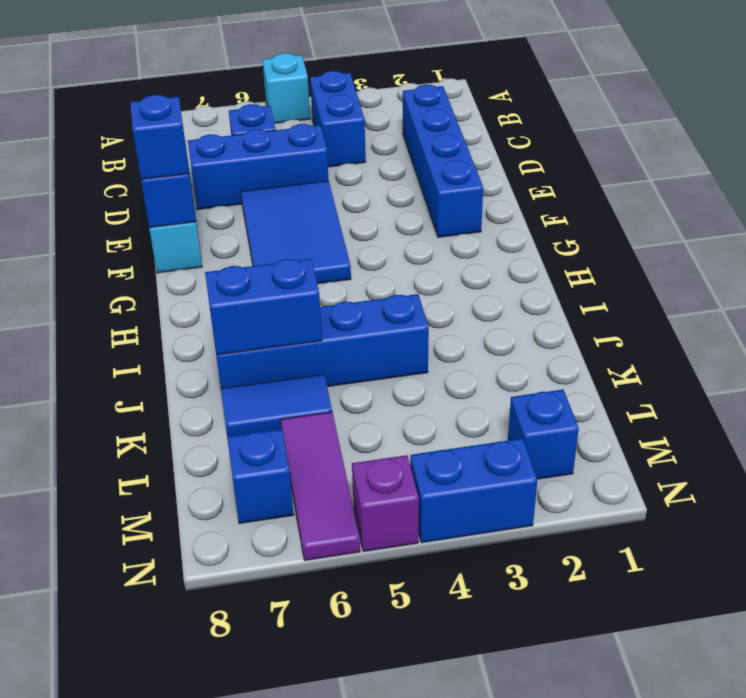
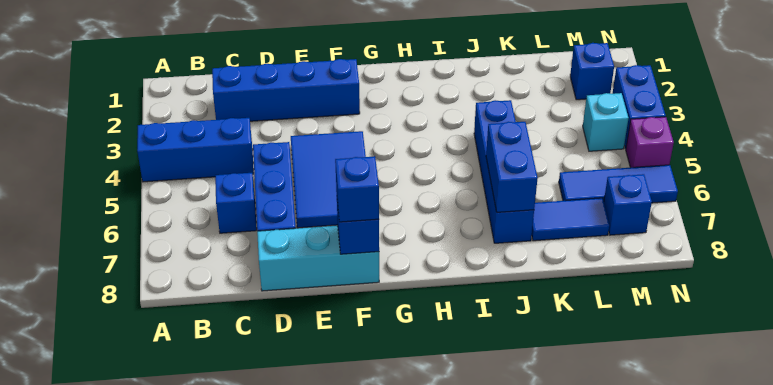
cyan 1x1 brick [262,53,310,123] -> cyan 1x1 brick moved to [583,93,629,151]
blue 1x2 brick [310,71,366,167] -> blue 1x3 brick [137,118,254,182]
blue 2x3 tile [241,181,351,284] -> blue 2x3 tile turned to [291,131,366,228]
blue 1x2 tile [221,374,332,437] -> blue 1x2 tile turned to [532,198,609,241]
purple 1x3 tile [281,412,360,561] -> blue 1x3 tile [559,165,678,203]

